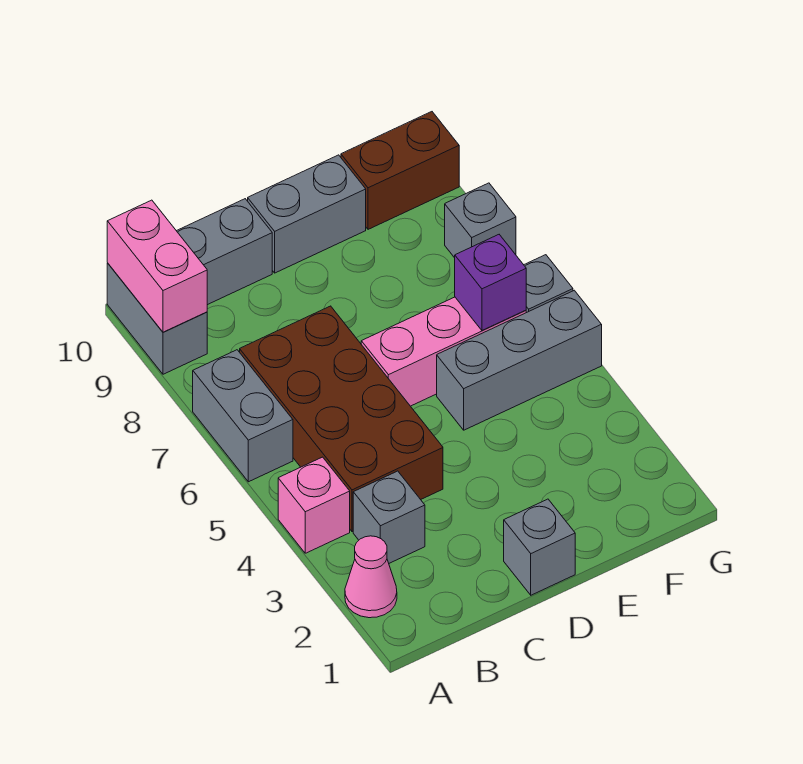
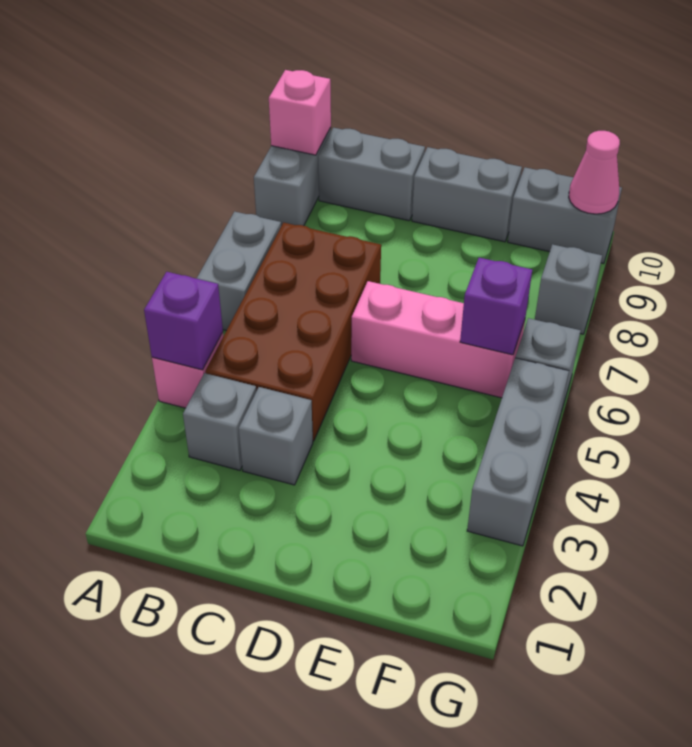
pink 1x1 cone [345,536,397,618] -> pink 1x1 cone moved to [569,131,620,214]
none -> purple 1x1 brick [144,272,223,370]
pink 1x2 brick [107,200,207,332] -> pink 1x1 brick [269,70,331,155]
grey 1x1 brick [504,499,575,595] -> grey 1x1 brick moved to [239,387,313,485]
grey 1x3 brick [437,290,602,430] -> grey 1x3 brick turned to [467,358,569,546]
brown 1x2 brick [341,112,459,229] -> grey 1x2 brick [508,167,622,264]

